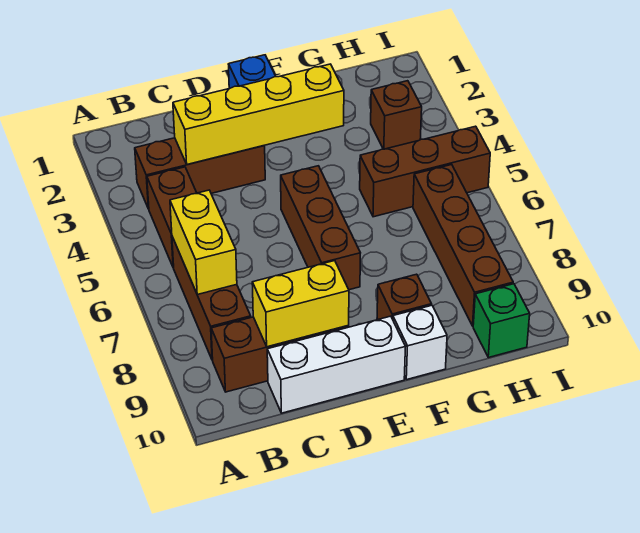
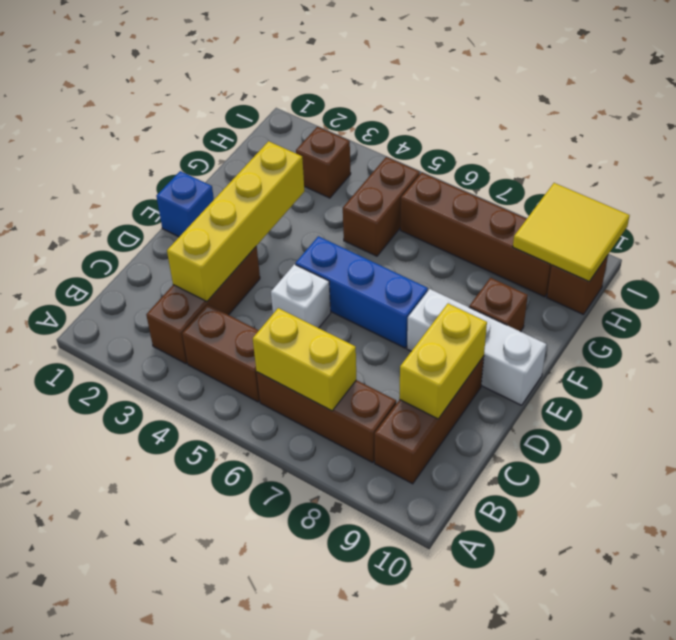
white 1x3 brick [267,316,405,413] -> white 1x3 brick turned to [407,289,547,405]
brown 1x3 brick [281,166,360,290] -> blue 1x3 brick [295,236,428,348]
white 1x1 brick [393,305,447,380] -> white 1x1 brick moved to [271,264,331,328]
brown 1x3 brick [360,126,490,217] -> brown 1x2 brick [343,157,420,256]
none -> yellow 2x2 tile [513,183,630,281]
green 1x1 brick [473,284,530,358] -> brown 1x1 brick [547,255,608,314]

